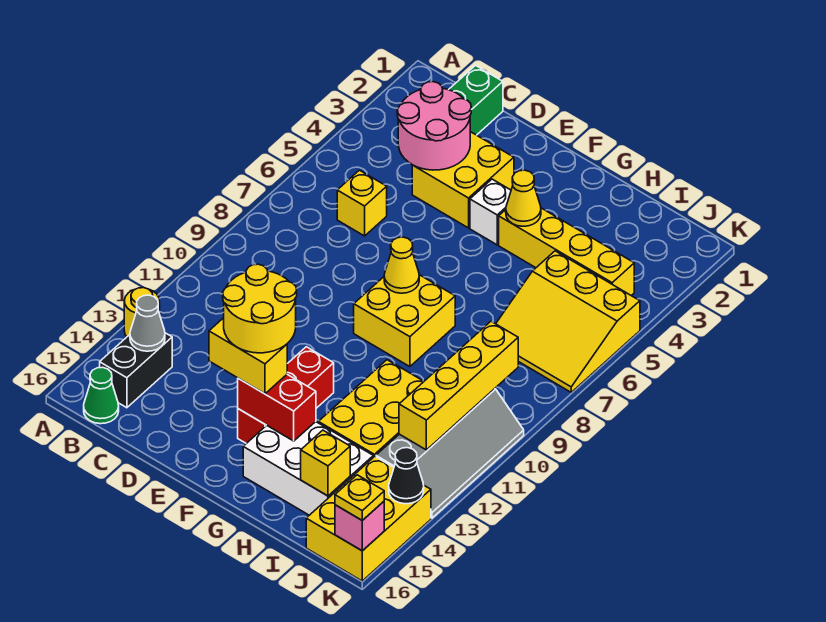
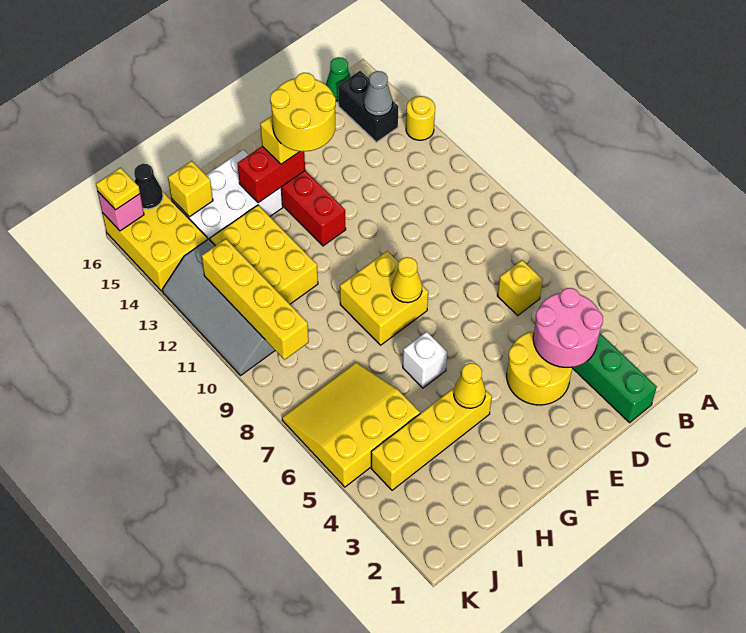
yellow 2x2 brick [412,132,514,228] -> yellow 2x2 round brick [507,331,572,405]
white 1x1 brick [470,179,511,245] -> white 1x1 brick moved to [403,332,447,388]
black 1x1 cone [389,448,424,504] -> black 1x1 cone moved to [134,164,163,209]

